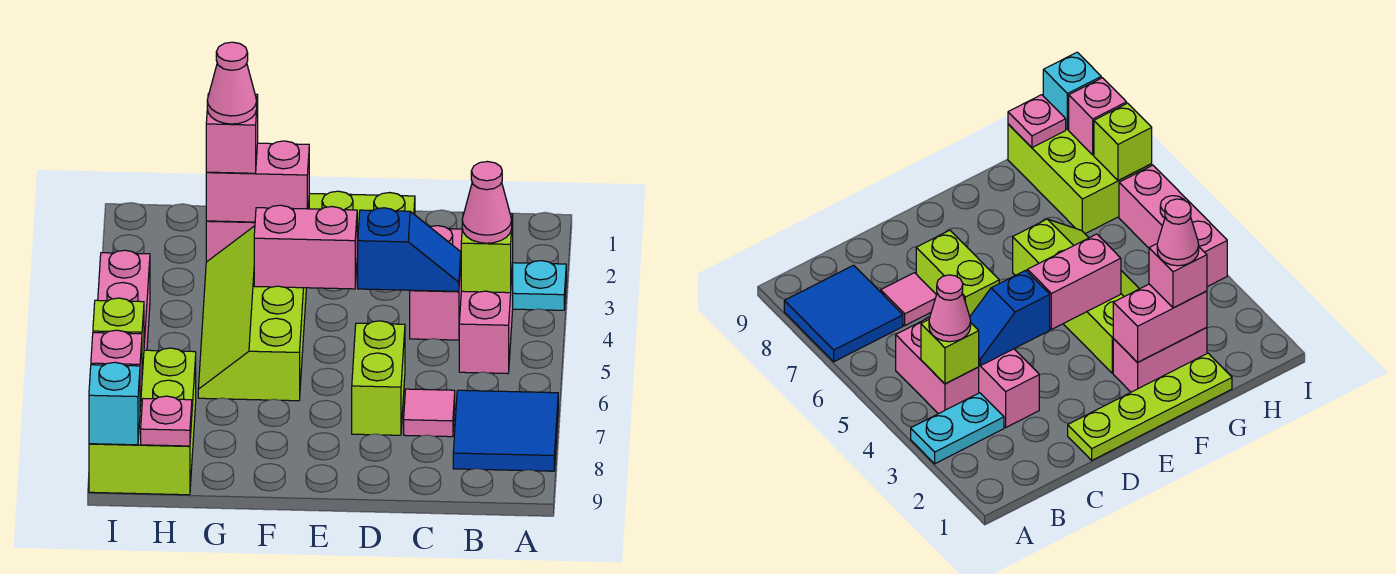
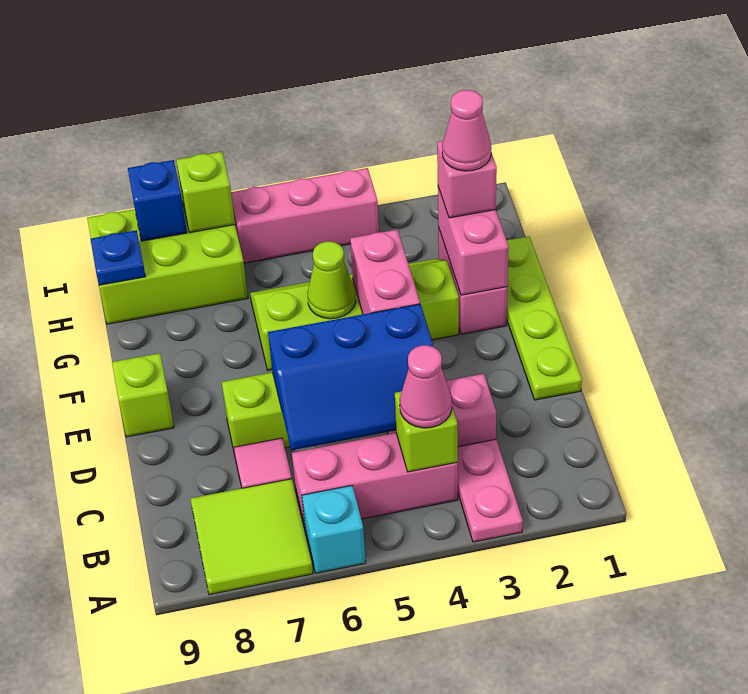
cyan 1x2 plate [513,261,566,310] -> pink 1x2 plate [457,439,523,542]
blue 2x2 tile [453,390,558,471] -> lime 2x2 tile [191,479,313,595]
pink 1x2 brick [459,263,513,374] -> pink 1x3 brick [292,433,458,527]
blue 1x2 slope [358,208,461,291] -> blue 2x3 slope [268,304,433,450]
none -> lime 1x1 brick [112,353,174,437]
none -> lime 1x1 cone [307,241,356,319]
pink 1x1 plate [141,396,192,446] -> blue 1x1 plate [90,230,146,285]
pink 1x1 brick [91,330,142,407] -> blue 1x1 brick [128,160,187,241]
cyan 1x1 brick [89,362,140,445] -> cyan 1x1 brick moved to [302,485,366,573]

